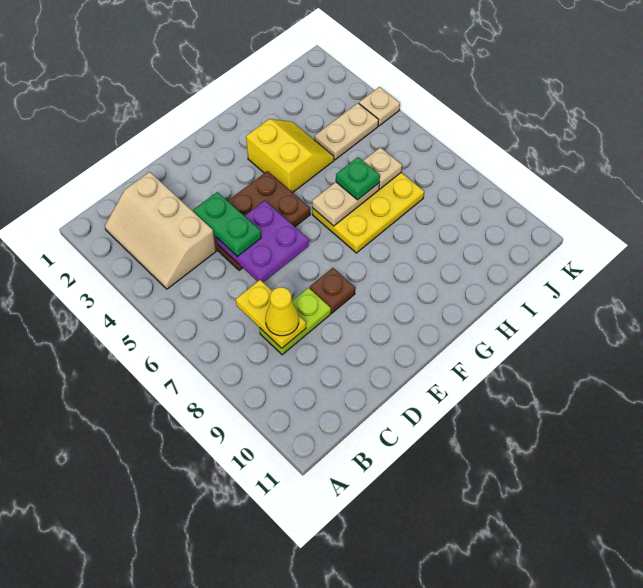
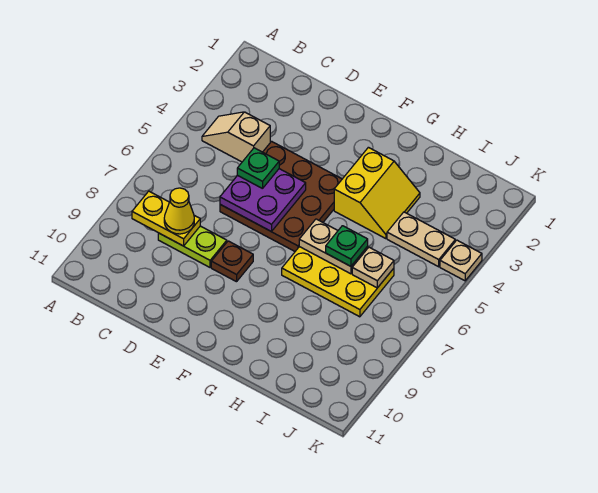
tan 2x3 slope [105,172,216,289] -> tan 1x2 slope [202,112,270,162]
yellow 1x2 plate [236,280,306,348] -> yellow 1x2 plate turned to [132,191,200,246]
brown 2x3 plate [214,171,310,270] -> brown 3x3 plate [220,141,342,251]
green 1x2 plate [193,192,261,257] -> green 1x1 plate [237,148,279,189]

